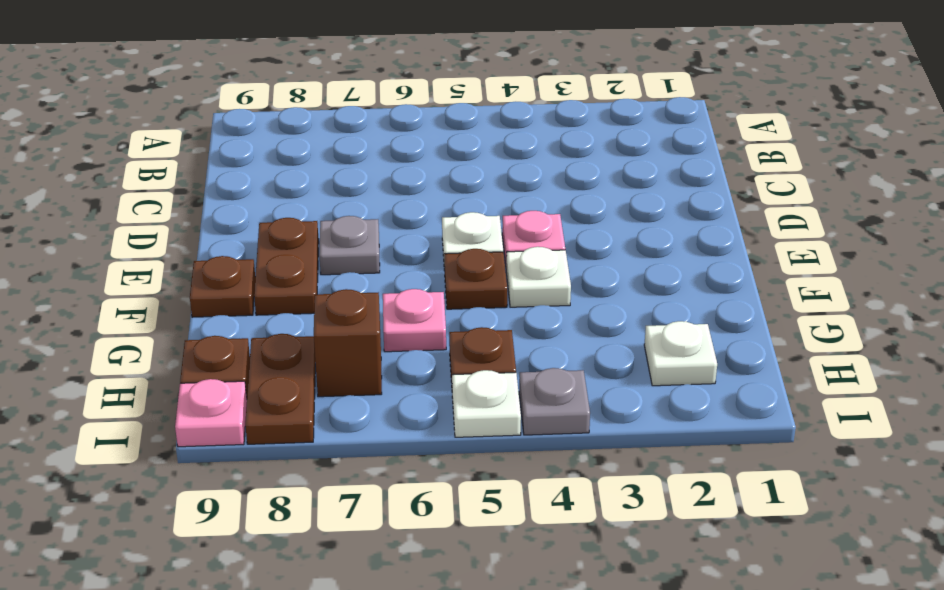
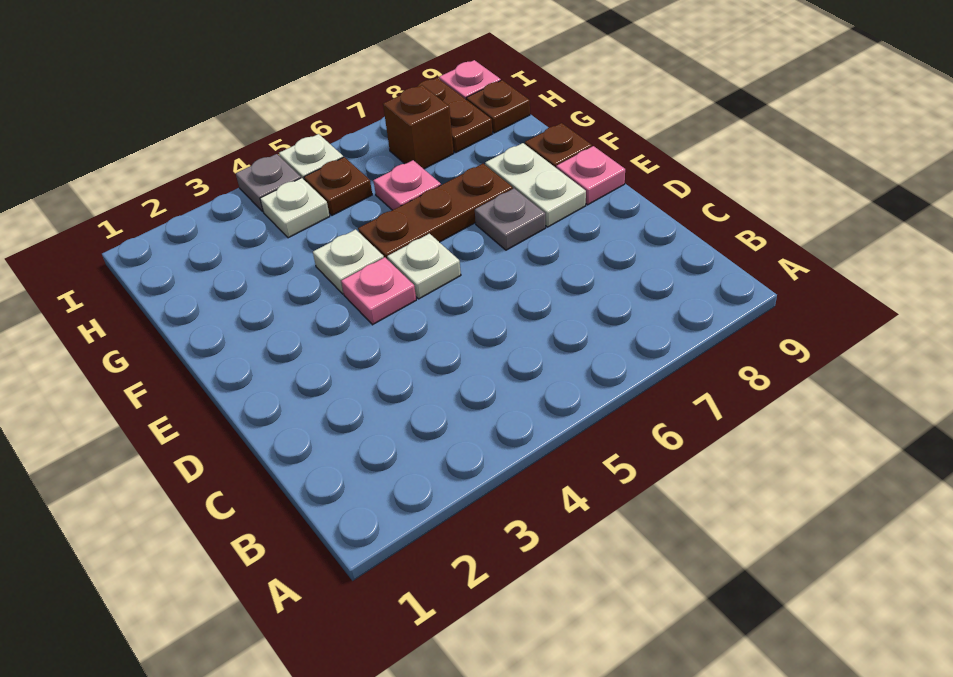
brown 1x2 plate [254,218,319,315] -> white 1x2 plate [485,143,586,227]
none -> pink 1x1 plate [556,146,625,205]
brown 1x1 plate [444,249,507,309] -> brown 1x3 plate [358,164,513,260]
white 1x1 plate [644,321,717,386] -> white 1x1 plate moved to [260,178,330,238]

